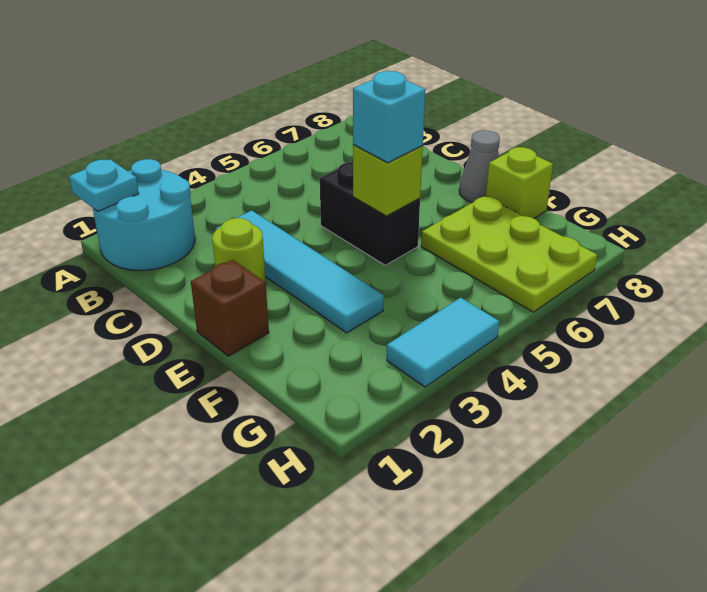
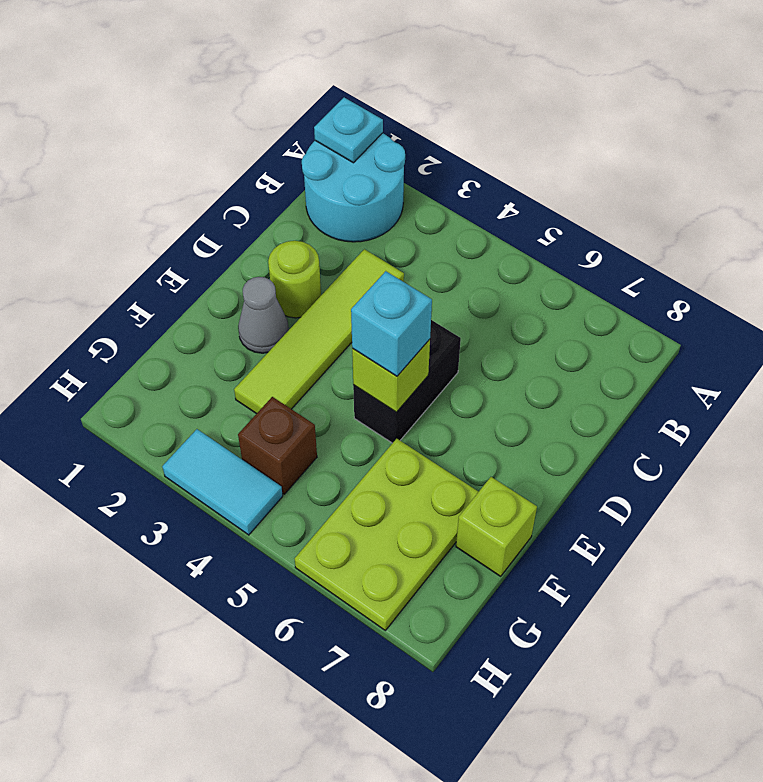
cyan 1x4 tile [216,211,384,333] -> lime 1x4 tile [234,249,404,414]
brown 1x1 brick [191,260,269,356] -> brown 1x1 brick moved to [238,397,317,494]
grey 1x1 cone [459,130,500,203] -> grey 1x1 cone moved to [238,277,289,353]

